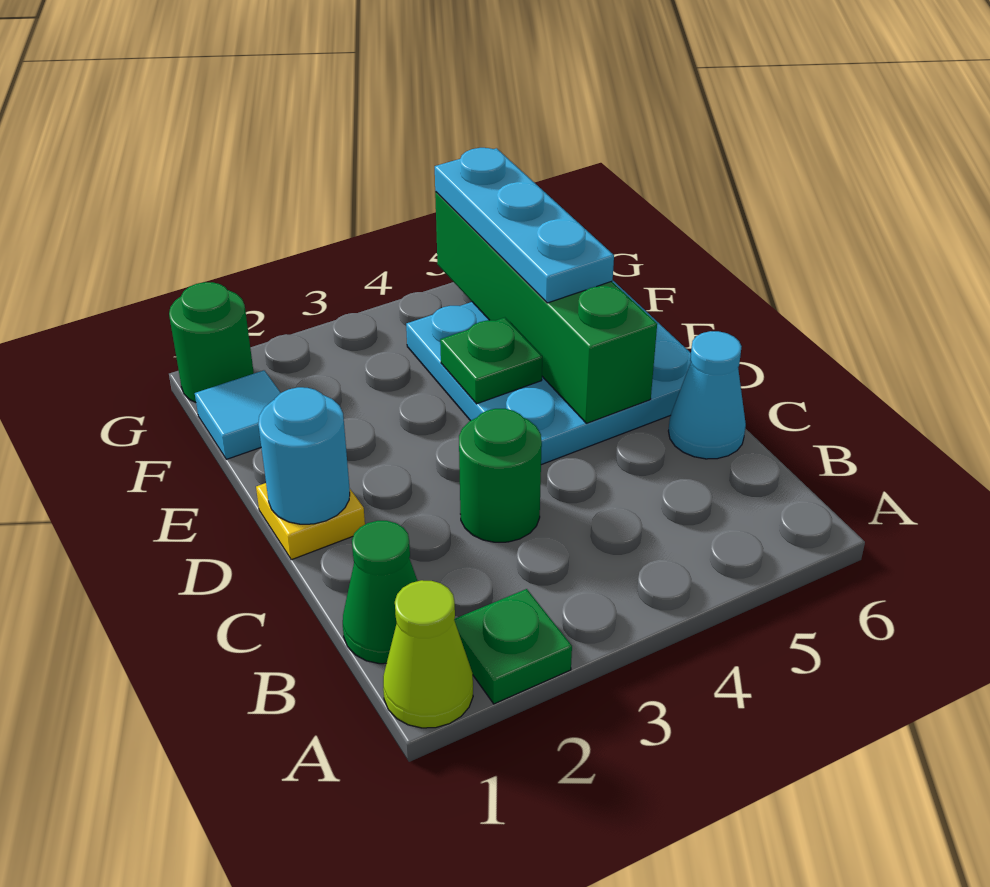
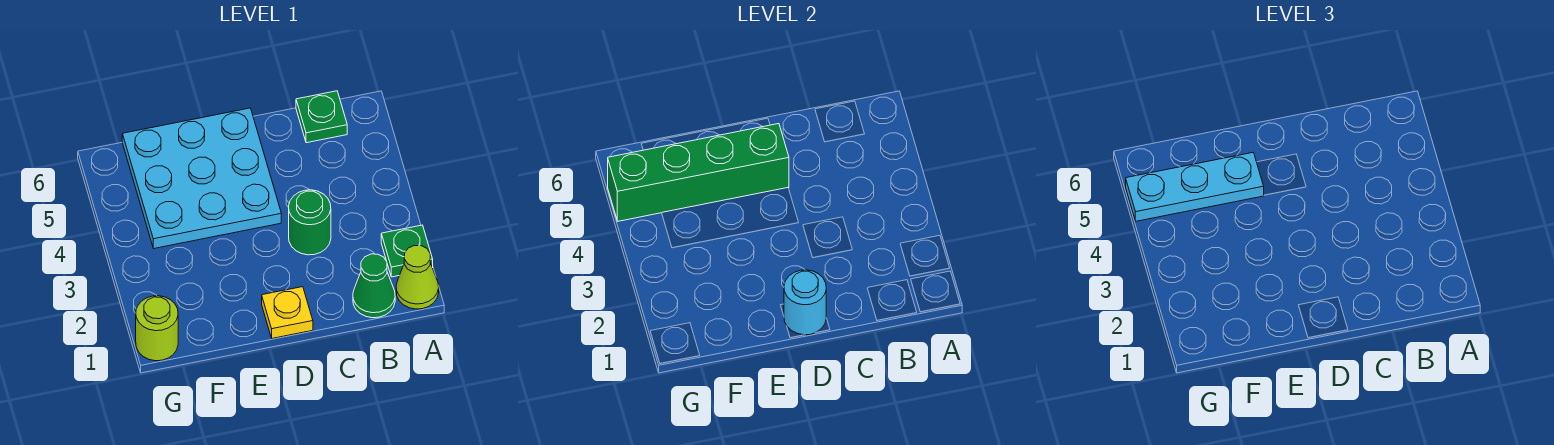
cyan 1x1 cone [669,331,746,459] -> none
green 1x1 plate [440,318,542,404] -> green 1x1 plate moved to [296,91,347,143]
cyan 1x1 tile [195,370,280,459] -> none
green 1x1 round brick [169,282,254,402] -> lime 1x1 round brick [136,296,178,361]

